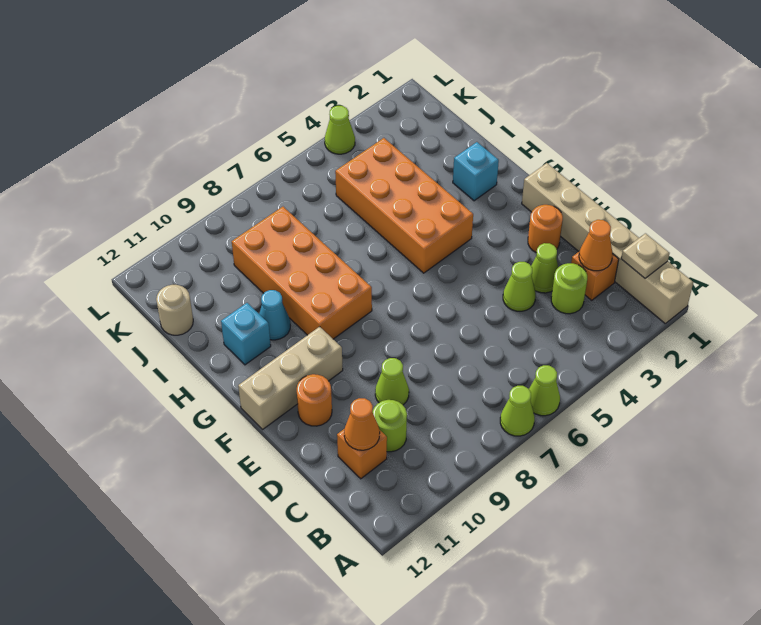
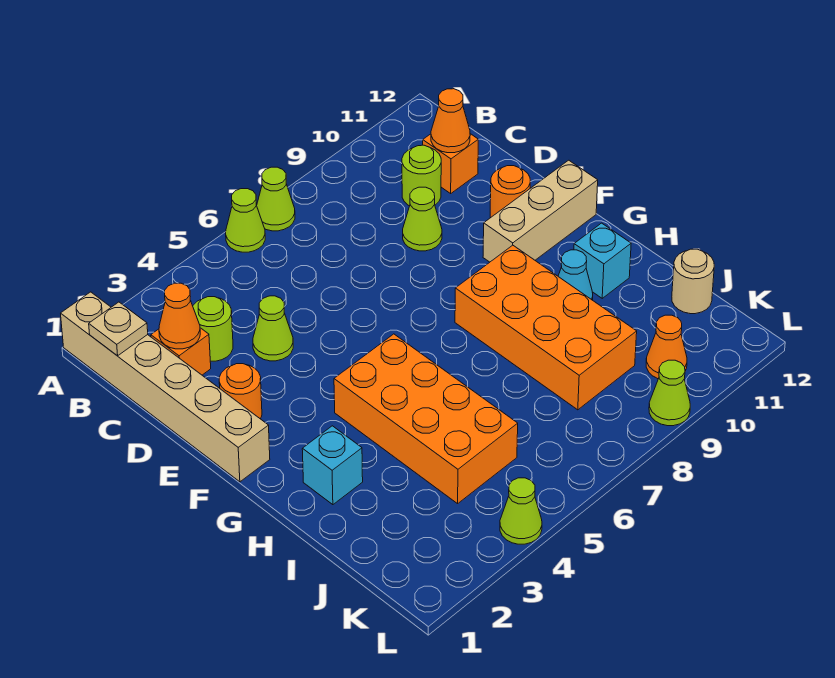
lime 1x1 cone [531,243,558,293] -> lime 1x1 cone moved to [649,360,690,426]
none -> orange 1x1 cone [646,315,687,379]

